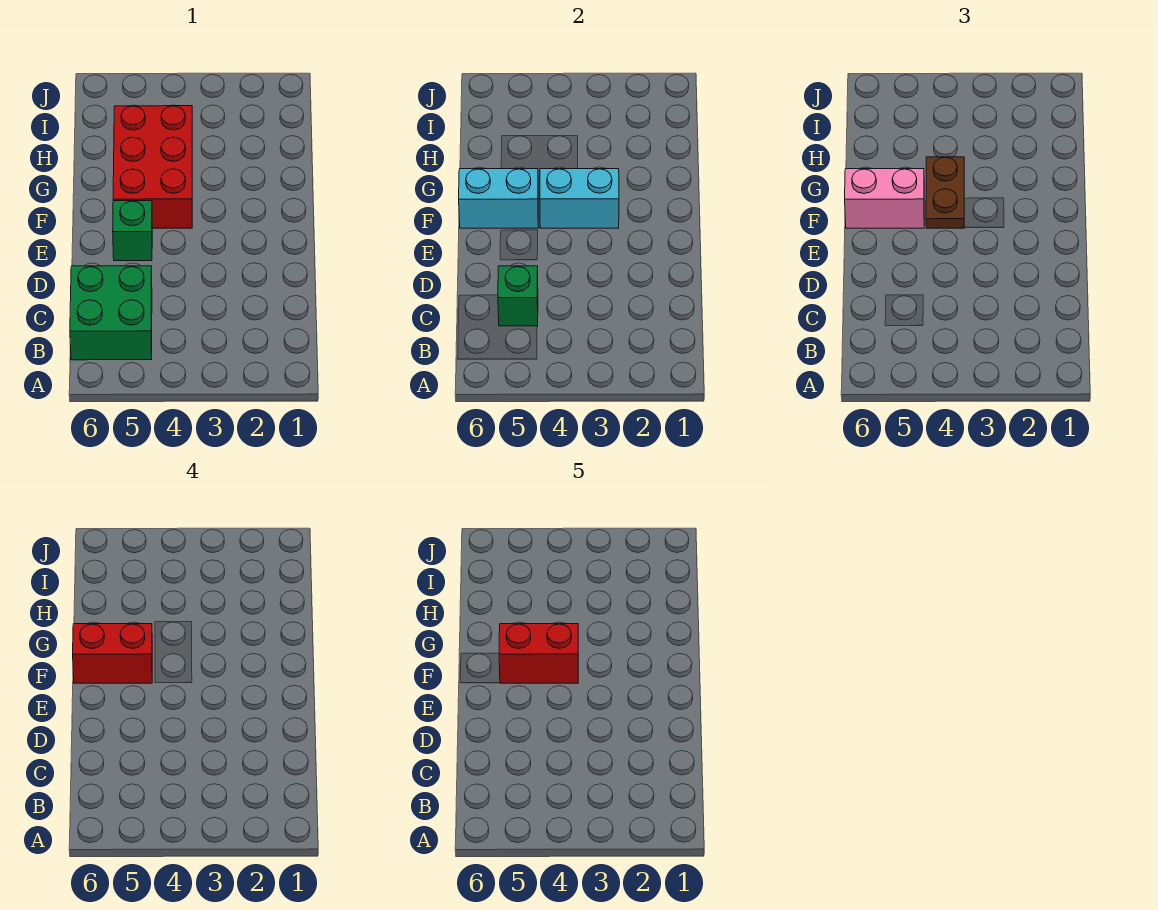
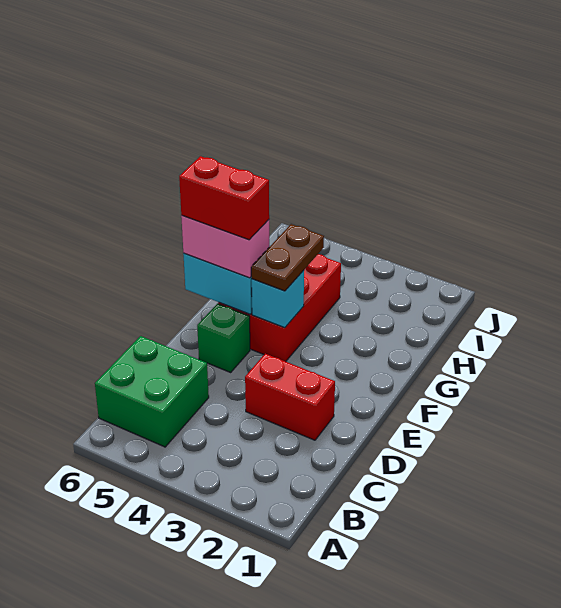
green 1x1 brick [498,266,538,326] -> none
cyan 1x2 brick [540,169,619,228] -> cyan 1x1 brick [252,270,304,328]
red 1x2 brick [499,624,578,683] -> red 1x2 brick moved to [245,354,335,440]

